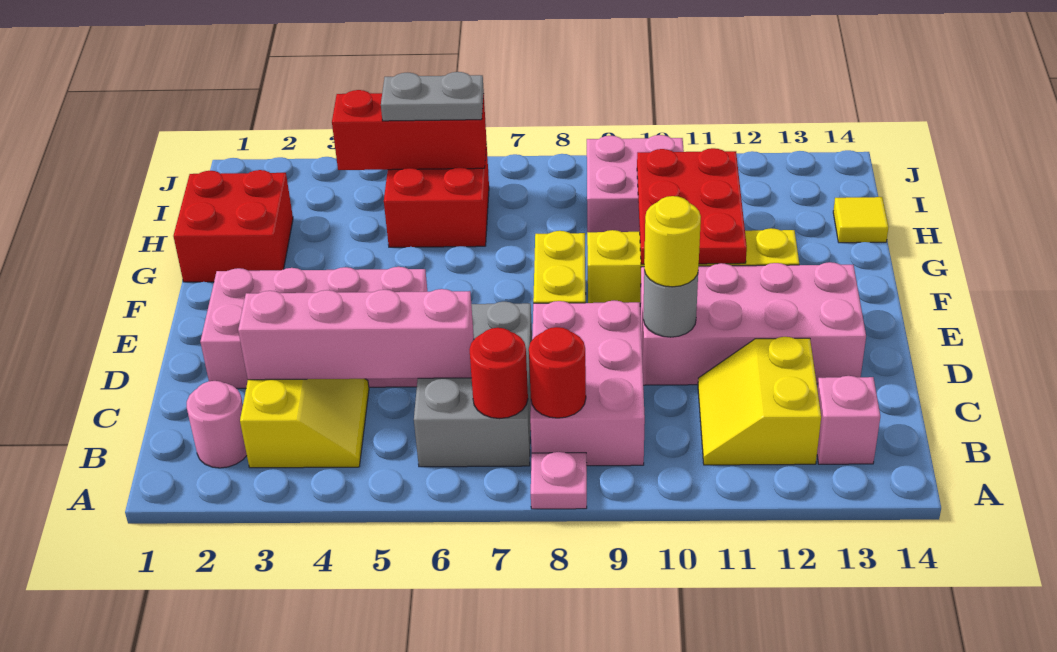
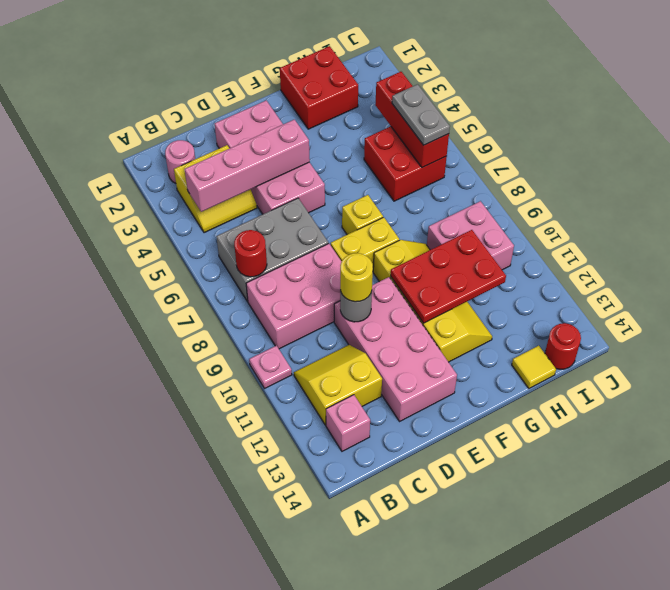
pink 1x1 plate [531,452,587,509] -> pink 1x1 plate moved to [249,346,292,389]
red 1x1 round brick [529,327,586,418] -> red 1x1 round brick moved to [545,323,581,369]
pink 1x4 brick [238,289,474,380] -> pink 1x4 brick turned to [185,119,310,212]
none -> yellow 1x1 brick [342,195,383,235]

